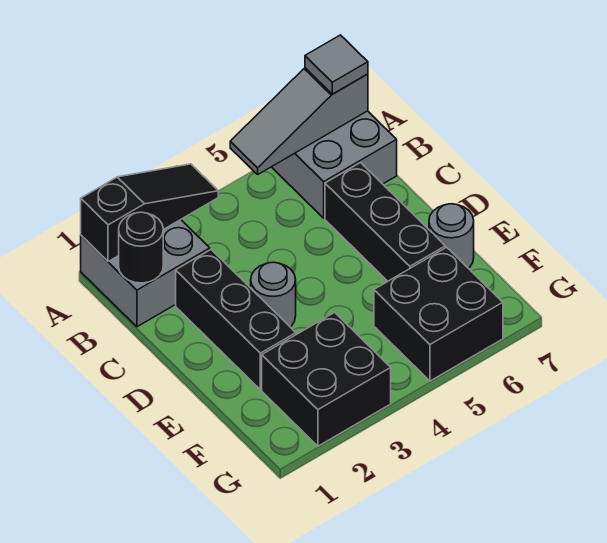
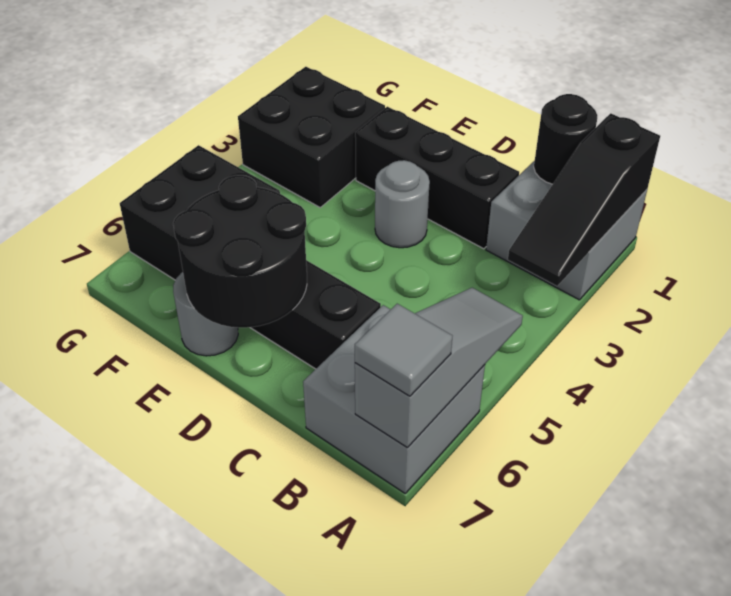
none -> black 2x2 round brick [173,175,307,328]

